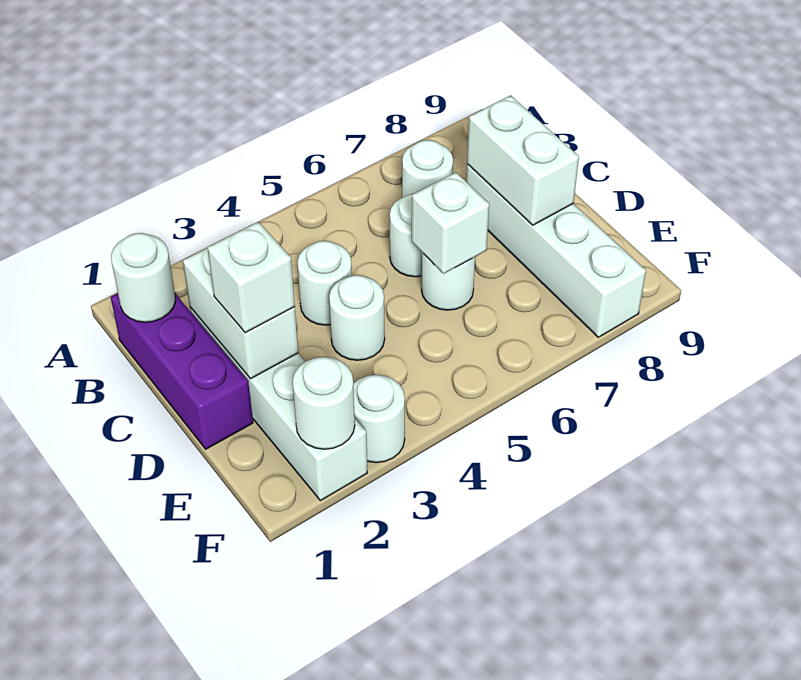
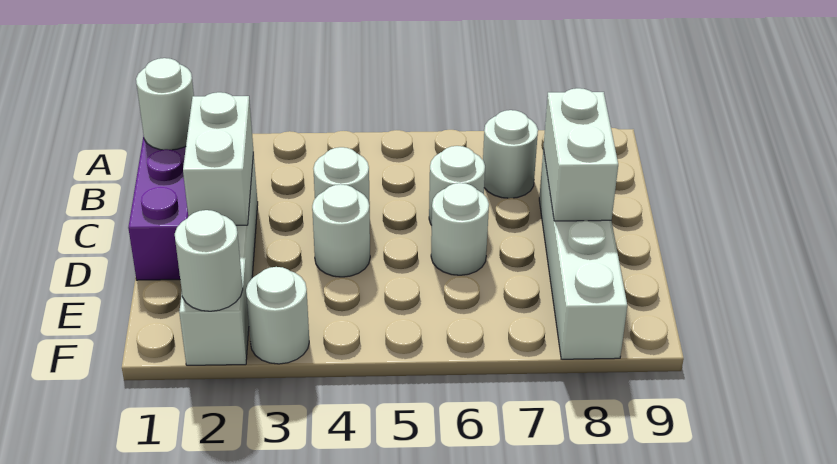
white 1x1 brick [208,222,295,333] -> none
white 1x1 brick [412,172,489,274] -> none

